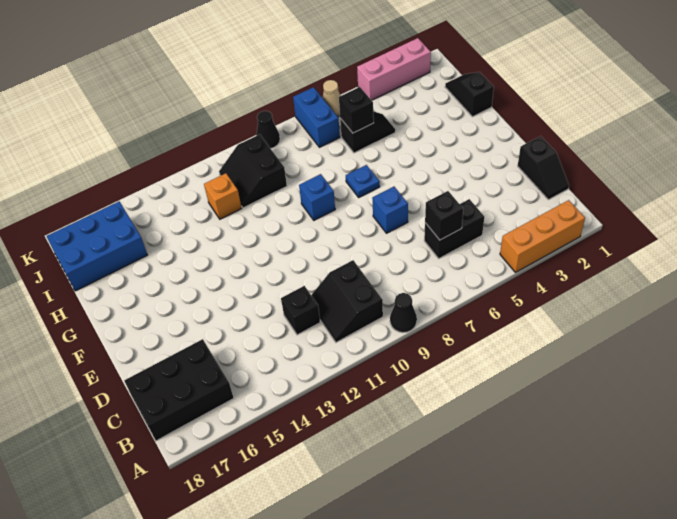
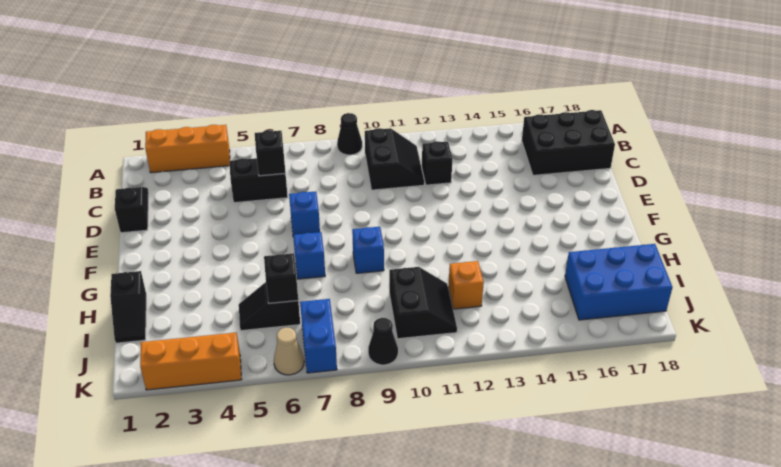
blue 1x1 plate [346,165,380,197] -> blue 1x1 brick [293,232,325,279]
pink 1x3 brick [357,38,431,100] -> orange 1x3 brick [140,333,242,390]

